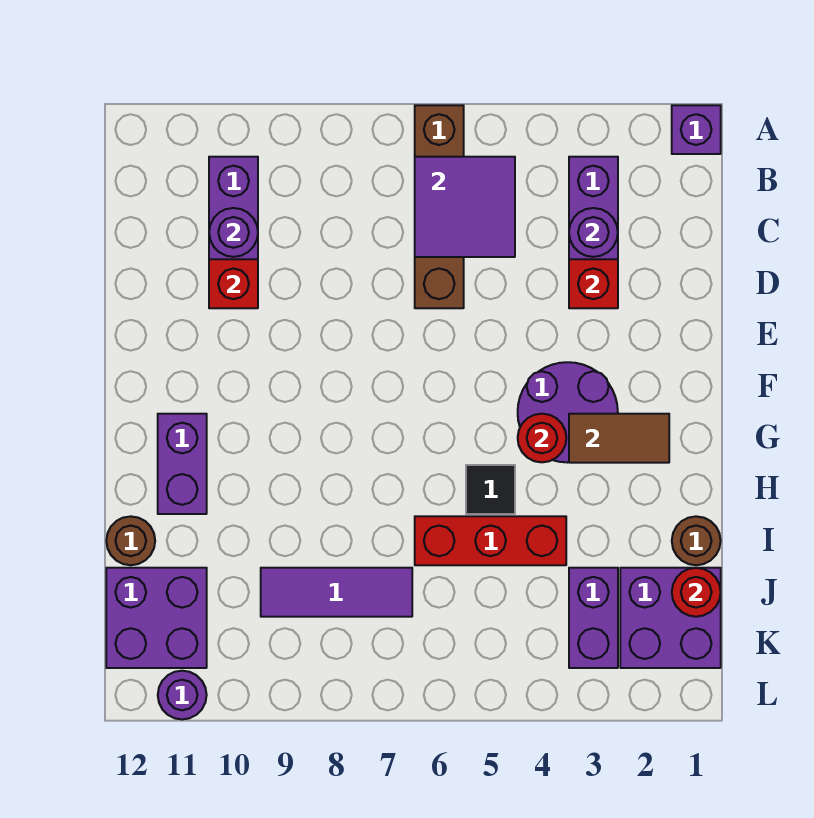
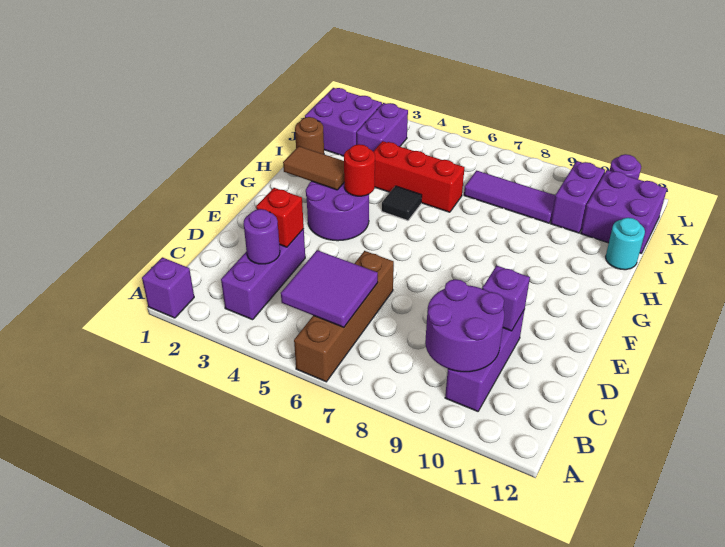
purple 1x1 round brick [209,208,258,257] -> purple 2x2 round brick [425,279,504,372]
red 1x1 brick [209,259,258,308] -> purple 1x1 brick [482,266,530,331]
purple 1x2 brick [158,414,207,514] -> purple 1x2 brick moved to [551,161,605,233]
brown 1x1 round brick [106,516,155,565] -> cyan 1x1 round brick [606,218,645,270]
red 1x1 round brick [672,568,721,617] -> none

